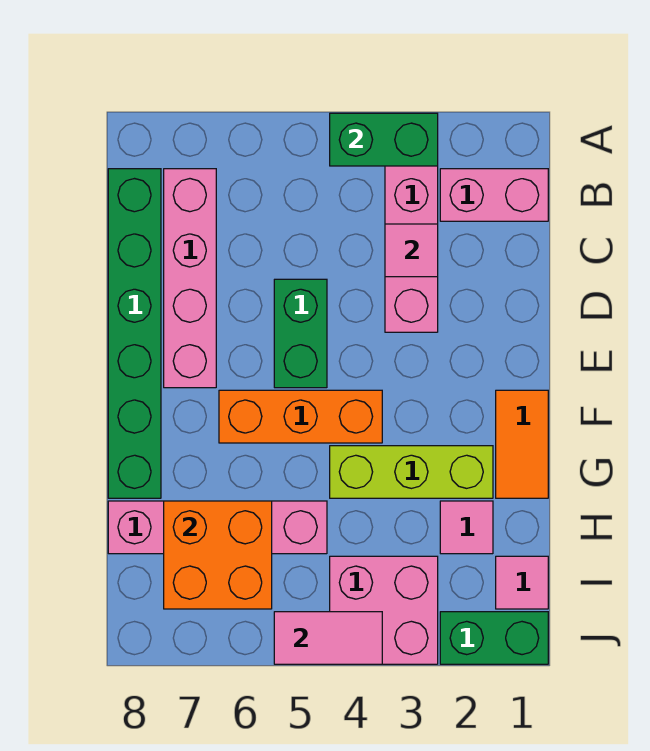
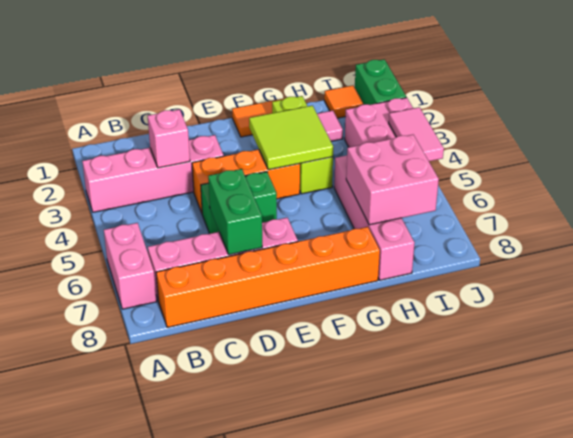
green 1x2 brick [330,113,438,166] -> green 1x2 brick moved to [208,169,262,255]
pink 1x2 brick [440,169,548,221] -> pink 1x2 brick moved to [104,223,157,309]
green 1x6 brick [108,169,161,498] -> orange 1x6 brick [156,227,380,328]
pink 1x1 tile [385,224,438,277] -> pink 1x1 brick [148,109,190,168]
none -> lime 2x2 tile [249,106,333,170]
orange 1x3 brick [219,390,382,443] -> orange 1x3 brick turned to [192,149,300,213]
orange 2x2 brick [164,501,272,609] -> pink 2x2 brick [346,135,439,225]
pink 1x1 tile [496,556,548,609] -> orange 1x1 tile [324,85,363,118]

